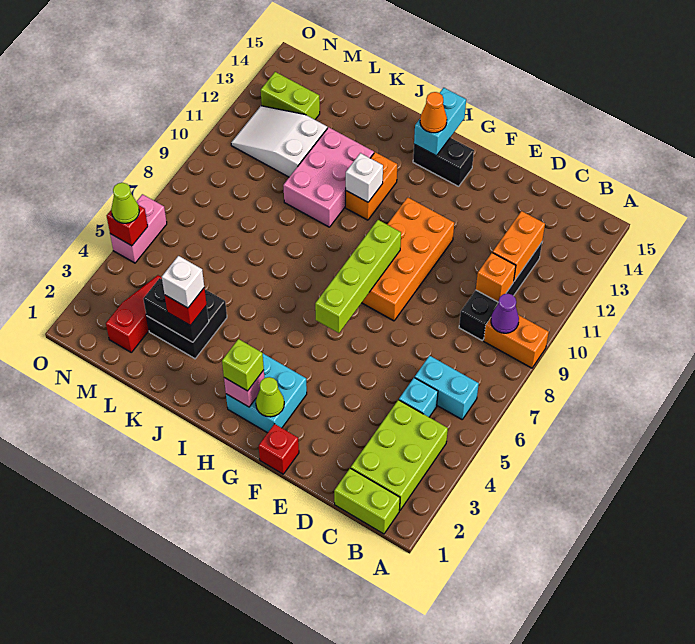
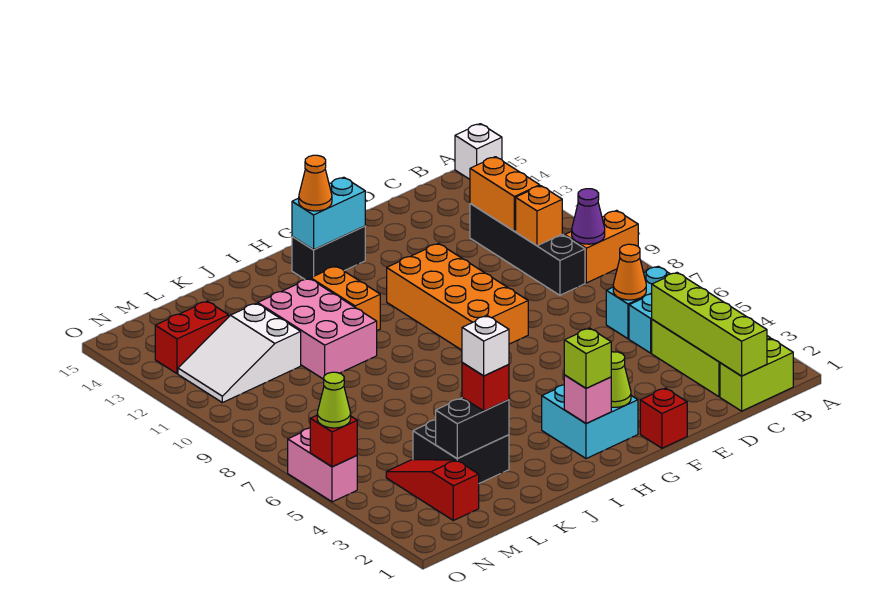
none -> orange 1x1 cone [613,244,646,300]
lime 1x4 brick [315,220,401,333] -> lime 1x4 brick moved to [652,273,767,376]
cyan 1x2 brick [414,88,466,156] -> cyan 1x2 brick turned to [292,177,365,250]
white 1x1 brick [346,153,383,202] -> white 1x1 brick moved to [455,124,502,179]
lime 1x2 brick [261,72,320,120] -> red 1x2 brick [155,301,229,374]

